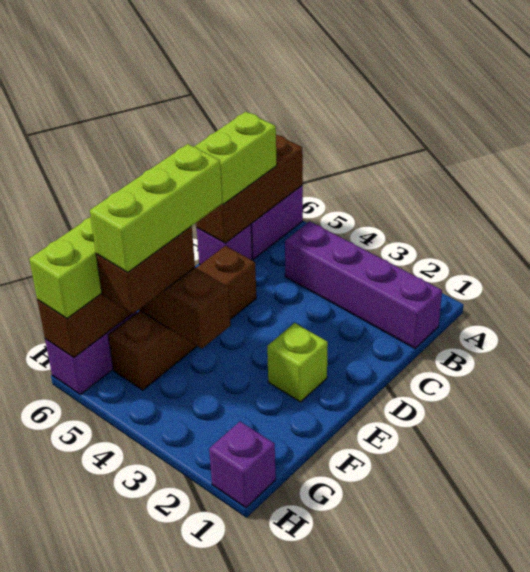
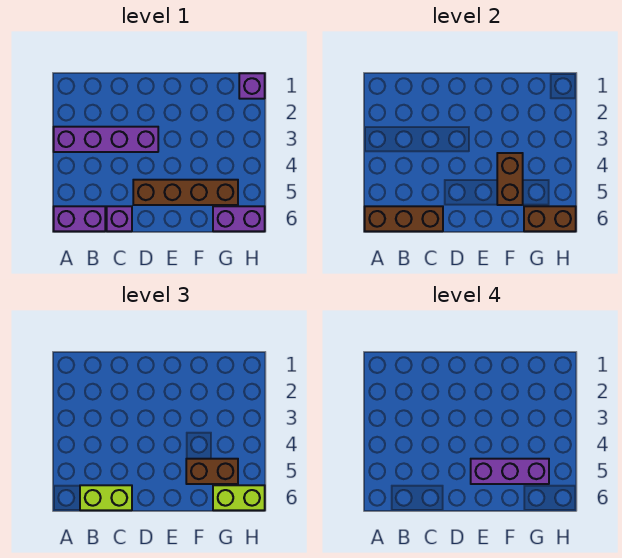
purple 1x4 brick [285,221,442,348] -> purple 1x4 brick turned to [54,127,158,152]
lime 1x1 brick [267,323,328,402] -> none
lime 1x3 brick [90,144,223,273] -> purple 1x3 brick [471,459,549,484]

